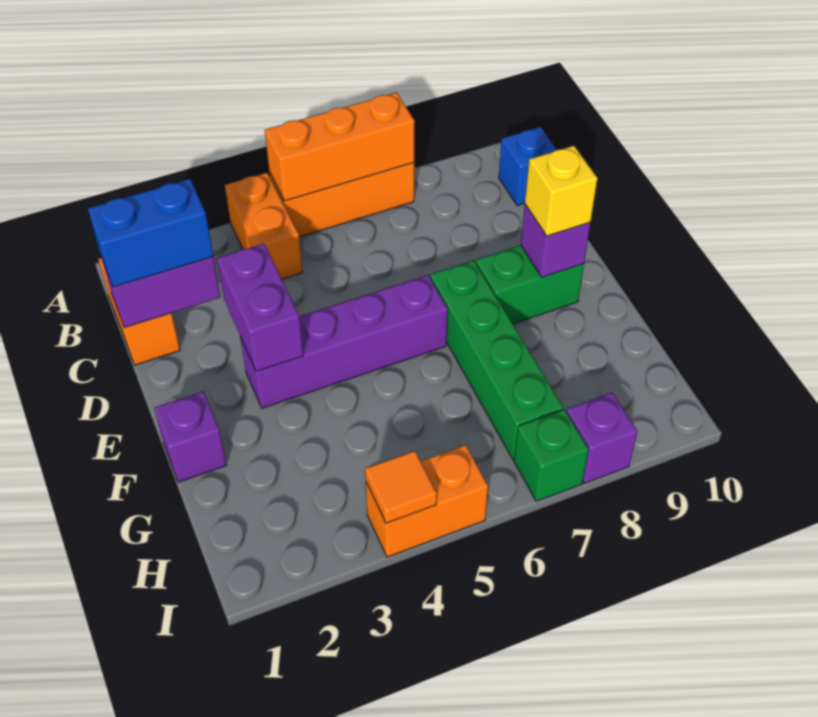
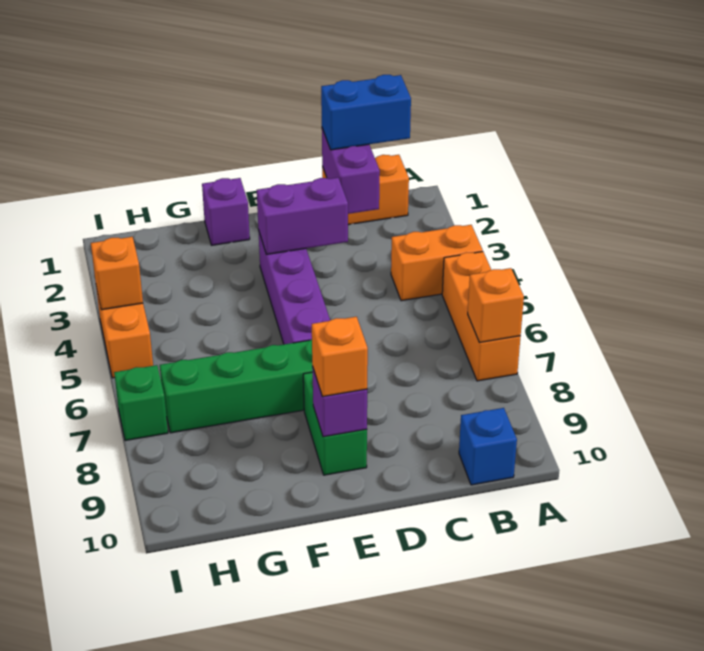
orange 1x3 brick [265,92,415,201] -> orange 1x1 brick [468,268,524,343]
blue 1x2 brick [88,179,213,287] -> blue 1x2 brick turned to [321,75,411,150]
yellow 1x1 brick [525,146,598,236] -> orange 1x1 brick [312,317,368,397]
orange 1x1 tile [365,451,437,523] -> orange 1x1 brick [91,237,143,310]
purple 1x1 brick [566,393,637,483] -> none

